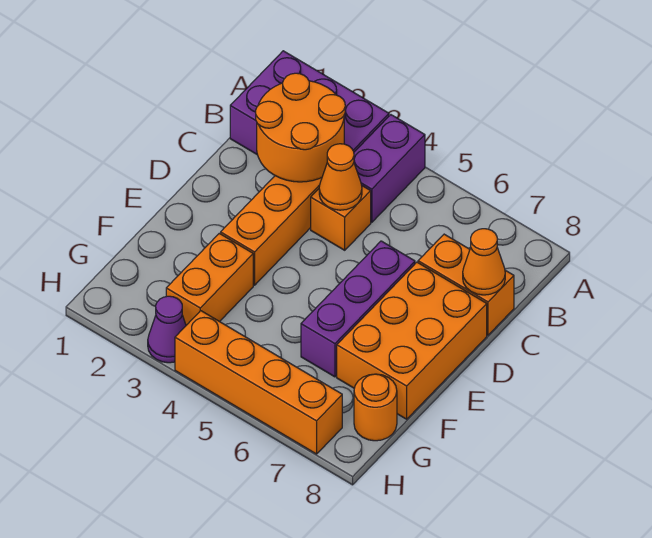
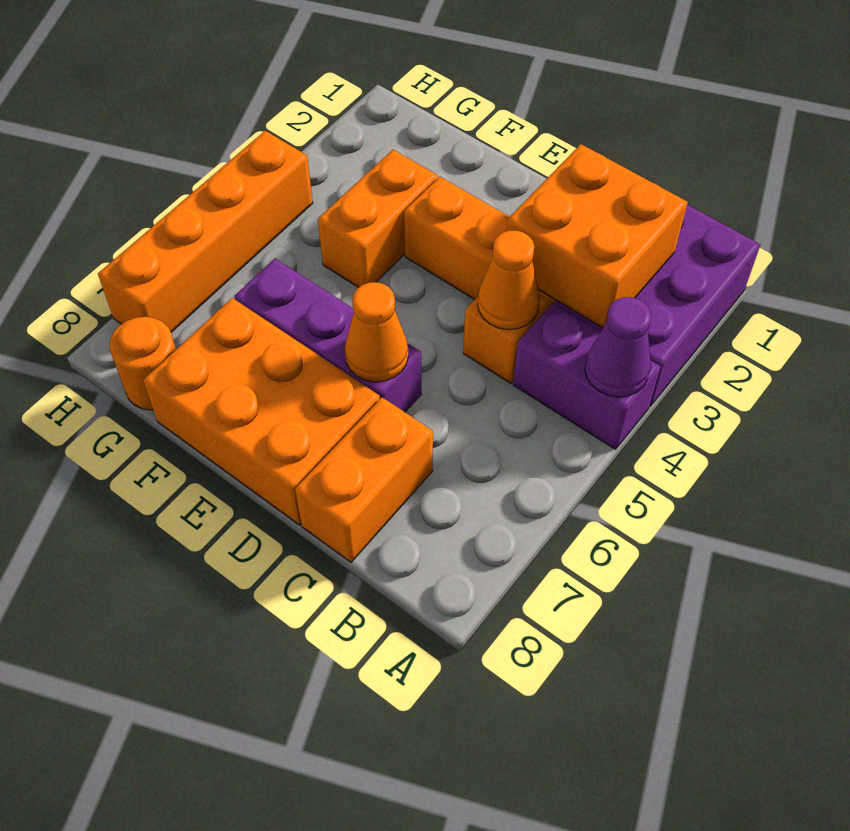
orange 2x2 round brick [256,73,345,182] -> orange 2x2 brick [507,144,688,328]
orange 1x1 cone [463,229,505,295] -> orange 1x1 cone moved to [345,282,408,382]
orange 1x2 brick [166,233,253,325] -> orange 1x2 brick turned to [318,150,437,288]
purple 1x1 cone [148,296,186,363] -> purple 1x1 cone moved to [585,297,651,397]

